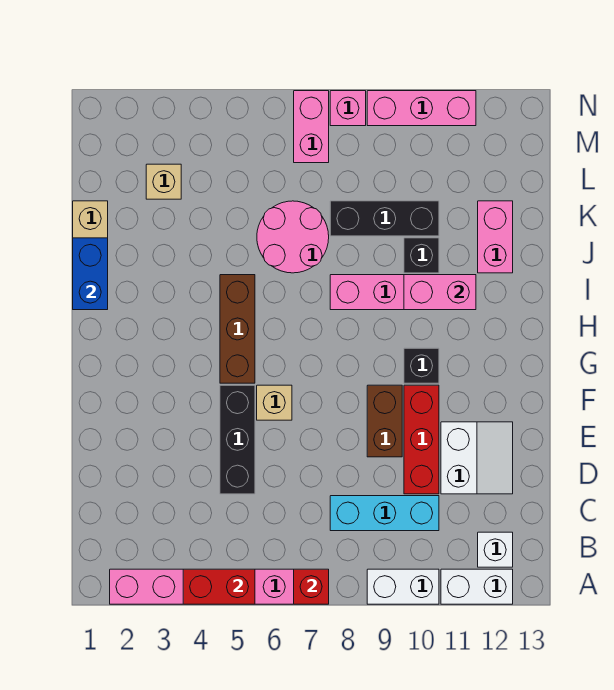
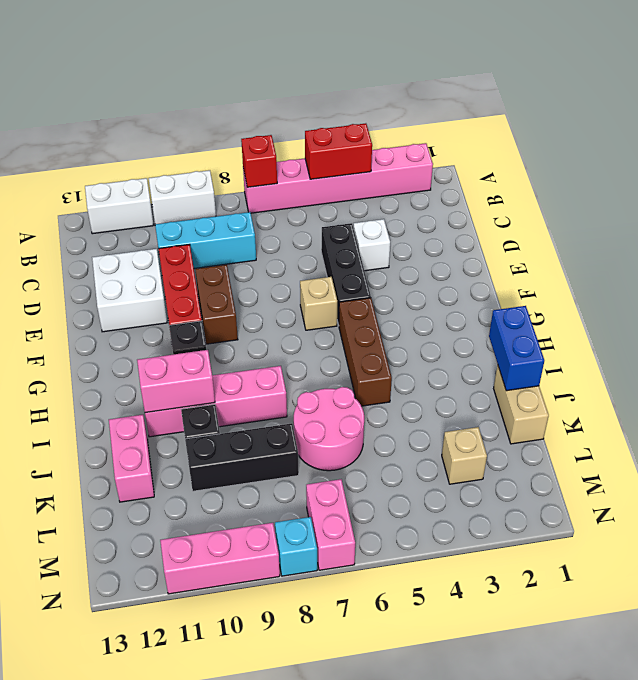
white 1x1 brick [478,532,513,567] -> white 1x1 brick moved to [354,219,390,271]
white 2x2 slope [441,422,513,494] -> white 2x2 brick [92,249,167,332]
pink 1x1 brick [330,91,366,126] -> cyan 1x1 brick [275,517,317,576]

